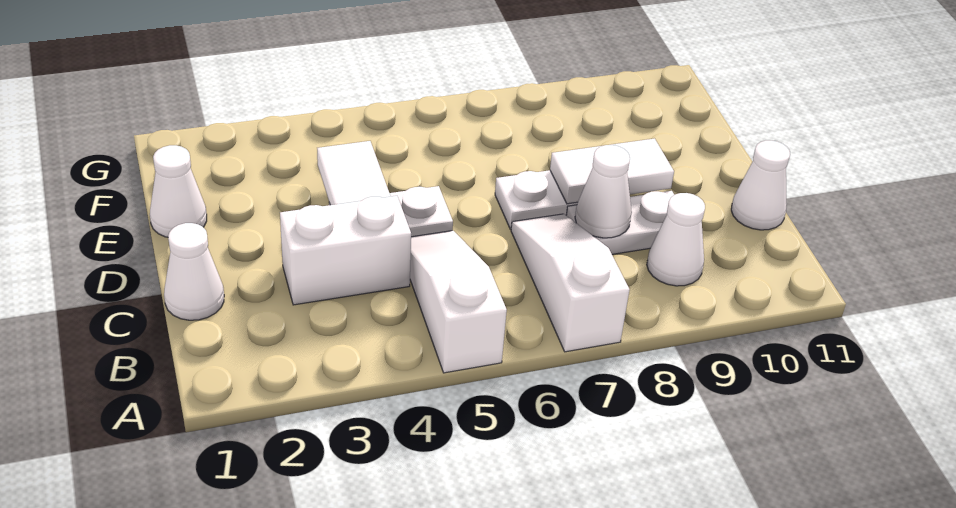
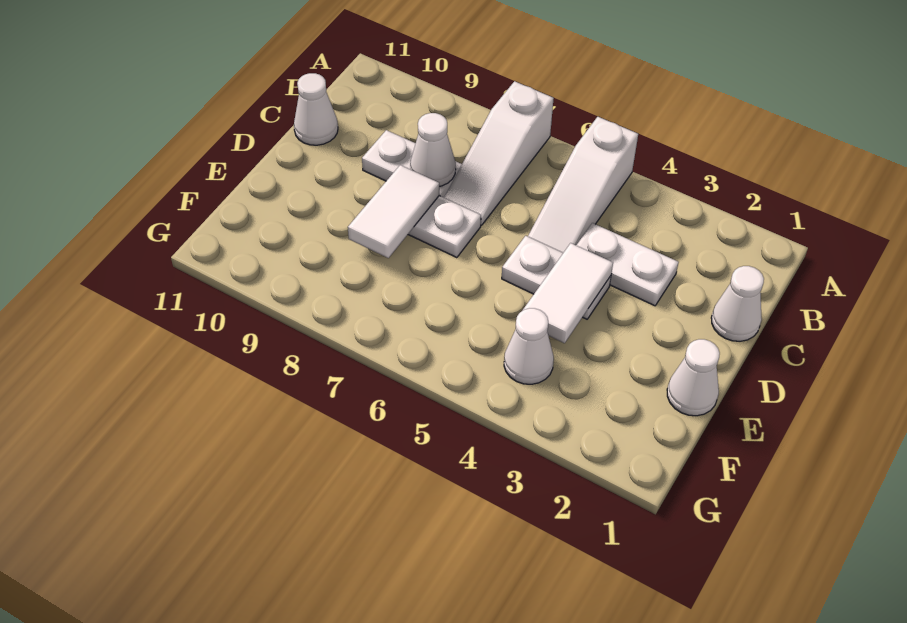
white 1x1 cone [647,193,705,286] -> white 1x1 cone moved to [504,308,554,384]
white 1x2 brick [280,196,411,305] -> white 1x2 plate [576,223,679,306]
white 1x2 tile [550,139,674,204] -> white 1x2 tile turned to [348,165,439,258]

